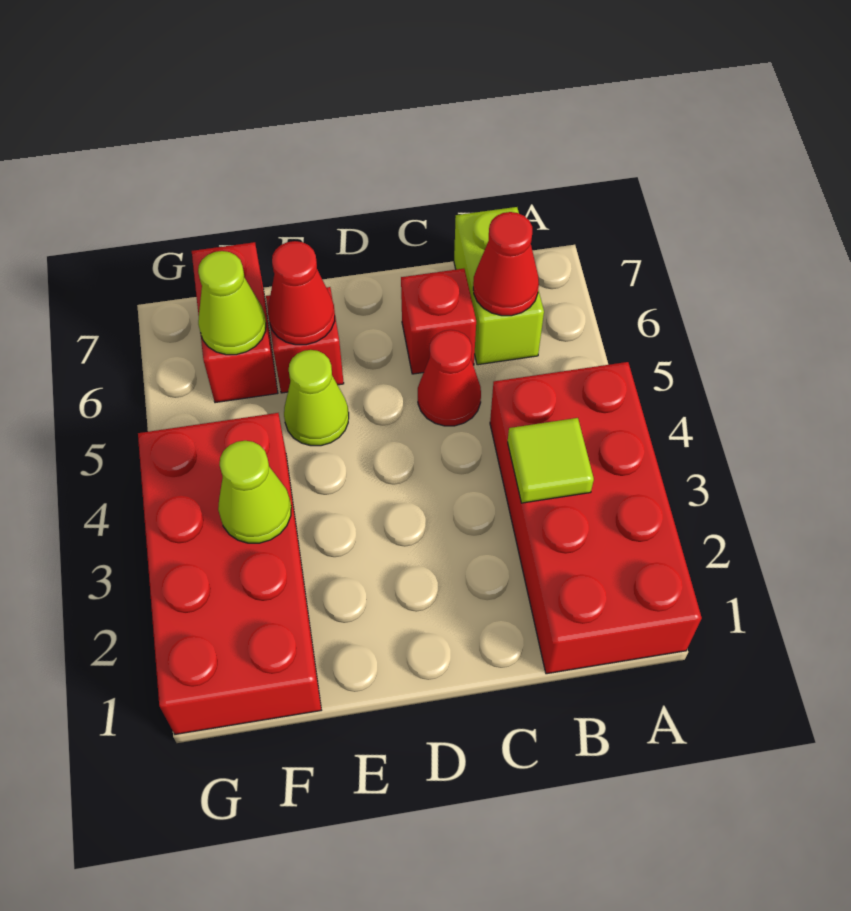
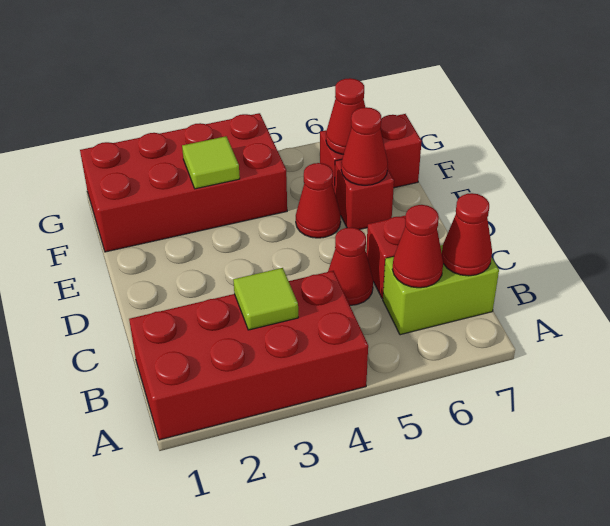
none -> red 1x1 cone [442,193,492,276]
lime 1x1 cone [284,350,349,446] -> red 1x1 cone [296,163,341,238]
lime 1x1 cone [218,441,291,543] -> lime 1x1 tile [182,136,240,189]
lime 1x1 cone [198,251,266,355] -> red 1x1 cone [326,78,365,154]

